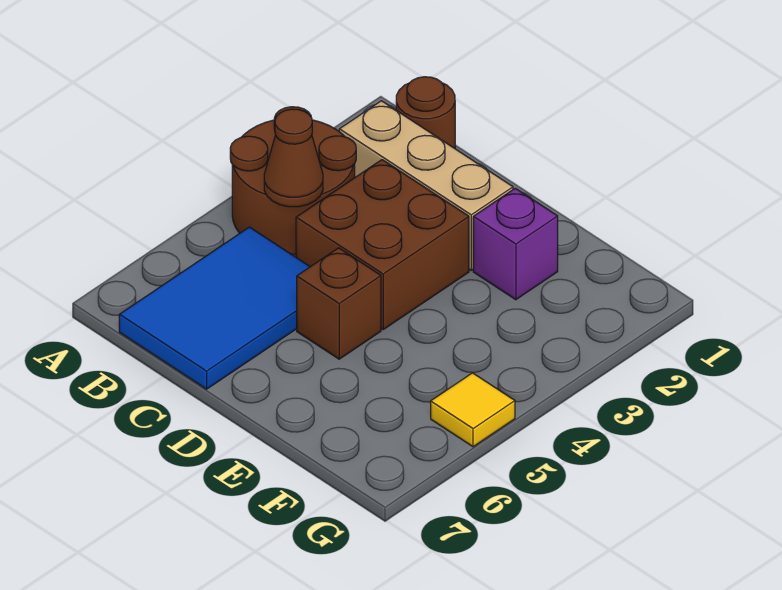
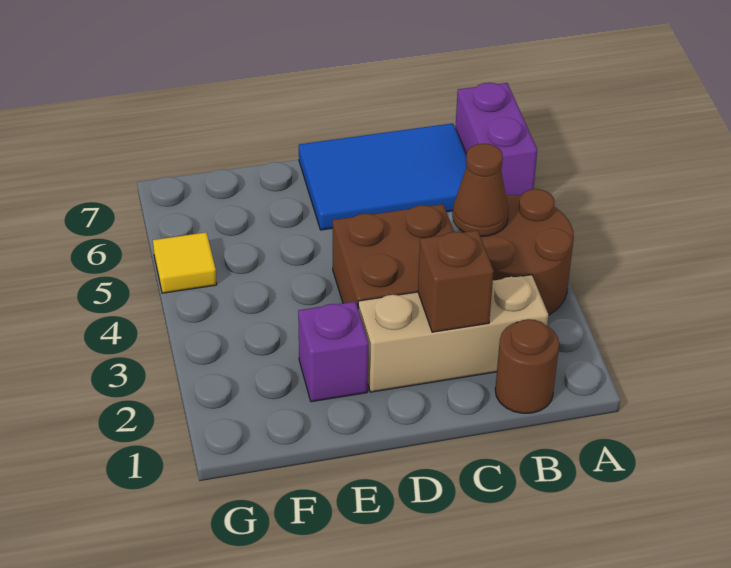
none -> purple 1x2 brick [455,83,537,195]
blue 2x3 tile [119,227,310,389] -> blue 2x3 tile turned to [299,123,467,230]
brown 1x1 brick [297,248,381,359] -> brown 1x1 brick moved to [418,230,494,332]

